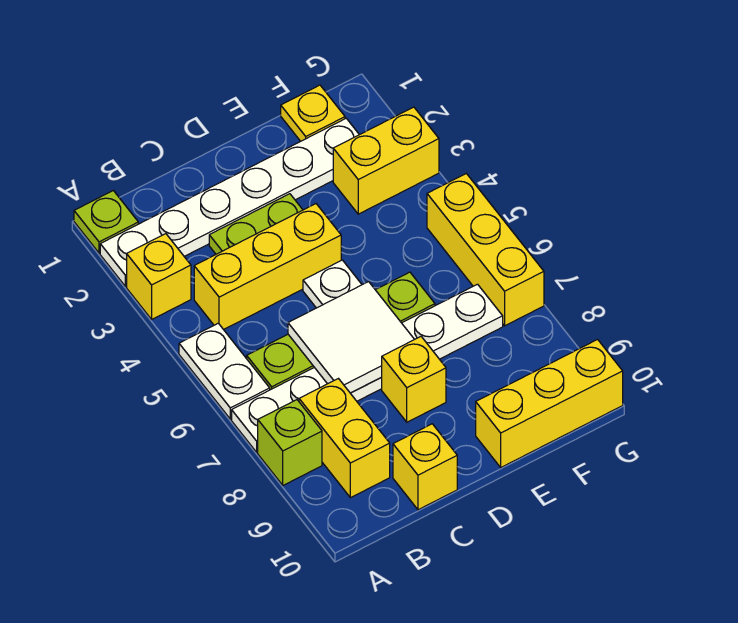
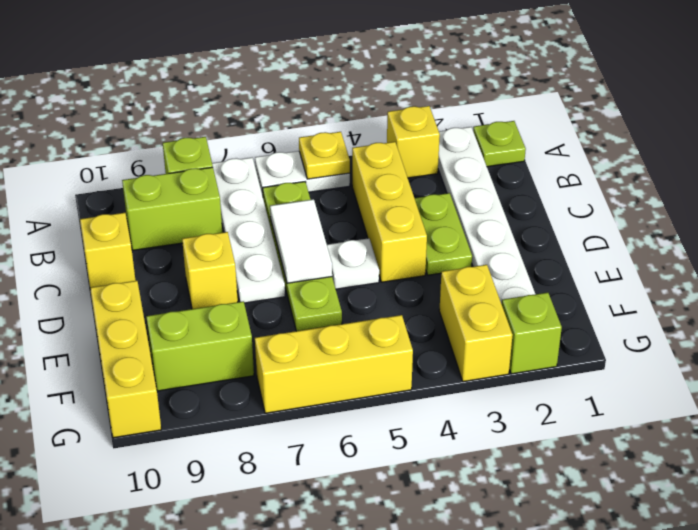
white 1x6 plate [232,284,503,452] -> white 1x4 plate [212,158,285,303]
yellow 1x2 brick [299,379,390,498] -> lime 1x2 brick [122,167,222,250]
white 2x2 tile [288,282,414,393] -> white 1x2 tile [270,199,332,283]
yellow 1x1 plate [281,85,345,141] -> yellow 1x1 plate moved to [299,132,350,179]
none -> lime 1x2 brick [146,301,254,391]
none -> lime 1x1 brick [502,293,562,374]

